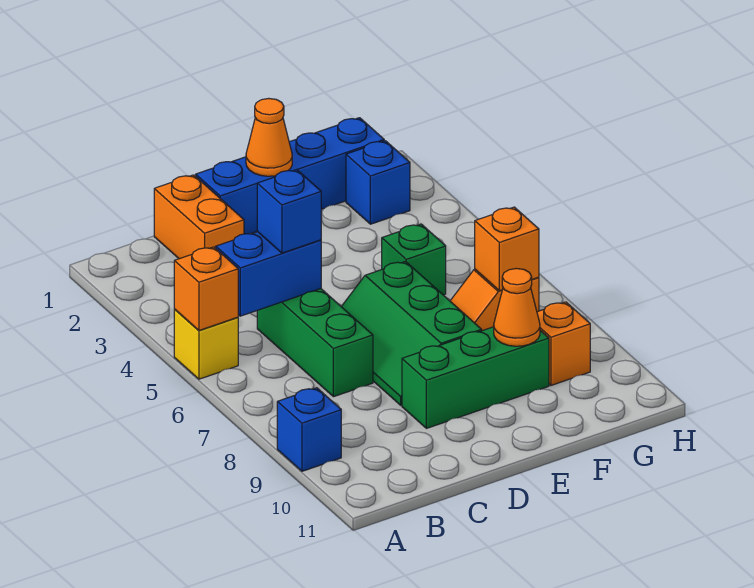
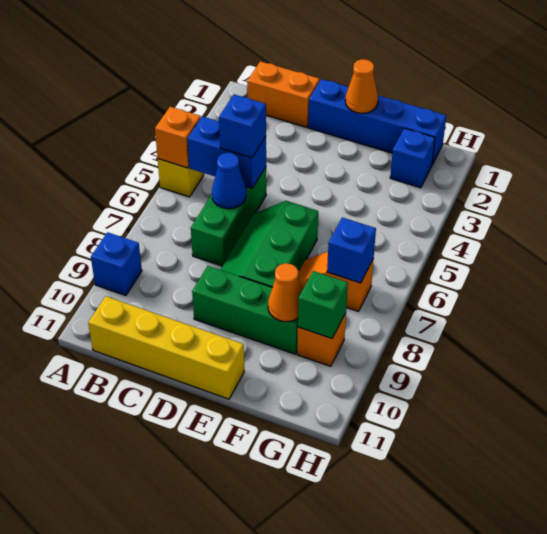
none -> yellow 1x4 brick [88,296,244,399]
orange 1x2 brick [154,175,244,259] -> orange 1x2 brick turned to [247,61,320,127]
none -> blue 1x1 cone [212,153,246,209]
green 1x1 brick [382,224,446,295] -> green 1x1 brick moved to [298,271,348,338]
orange 1x1 brick [475,207,539,291] -> blue 1x1 brick [327,218,376,283]

